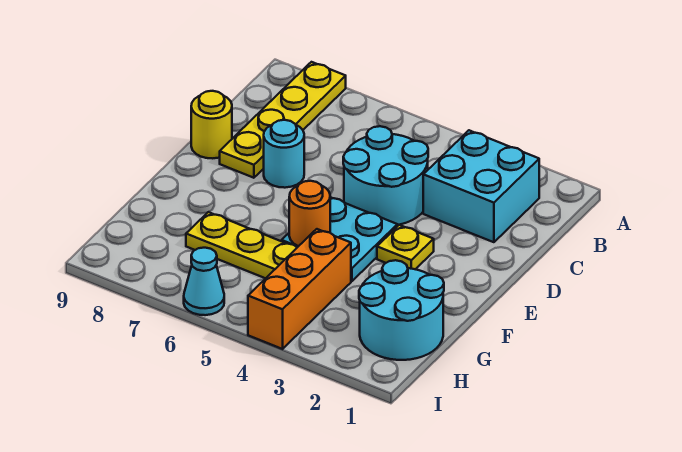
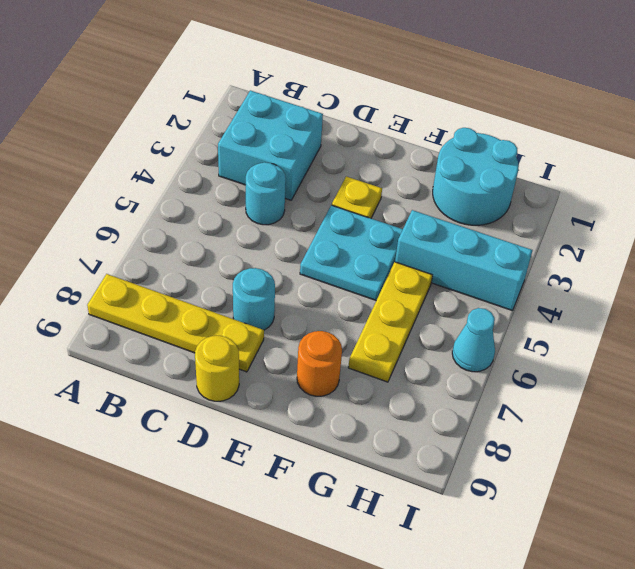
cyan 2x2 round brick [343,126,428,225] -> cyan 1x1 round brick [246,162,286,225]
orange 1x1 round brick [289,181,330,246] -> orange 1x1 round brick moved to [297,331,342,396]
orange 1x3 brick [248,229,351,349] -> cyan 1x3 brick [395,210,532,311]

